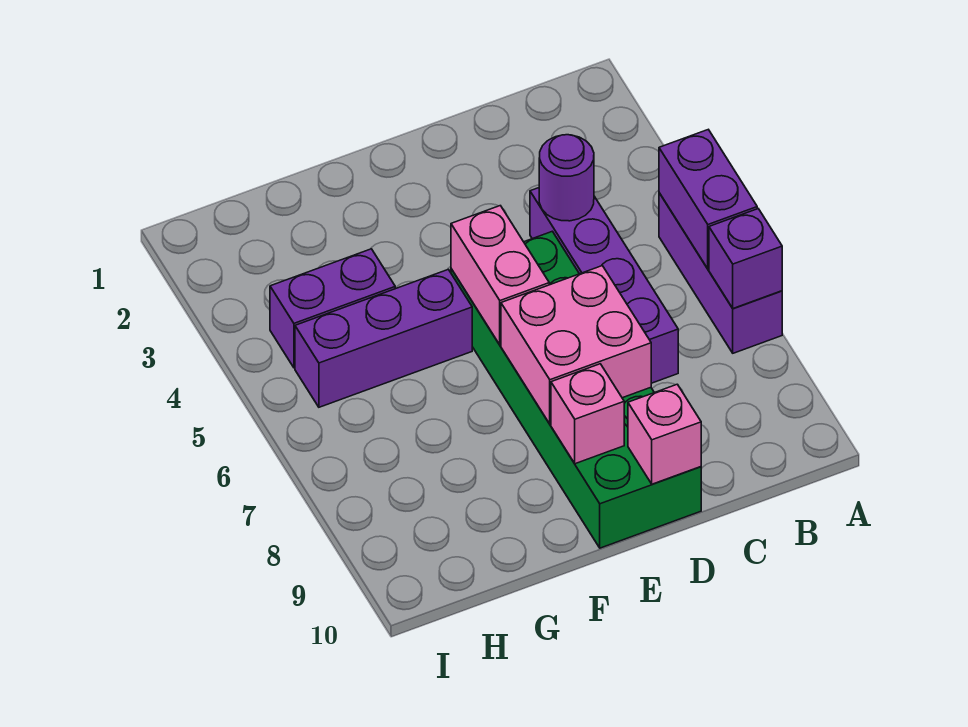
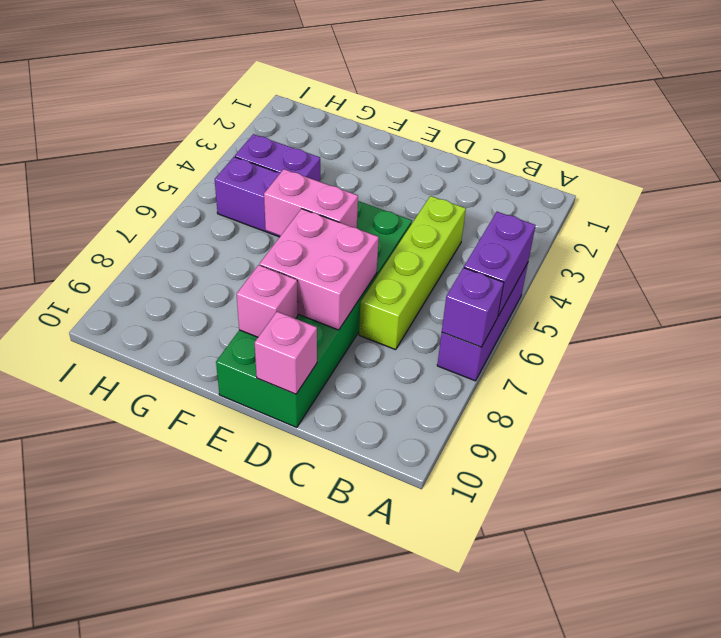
purple 1x4 brick [530,188,678,383] -> lime 1x4 brick [359,196,466,350]
purple 1x1 round brick [539,135,594,221] -> none
pink 1x2 brick [451,206,549,345] -> pink 1x2 brick turned to [264,169,358,236]

